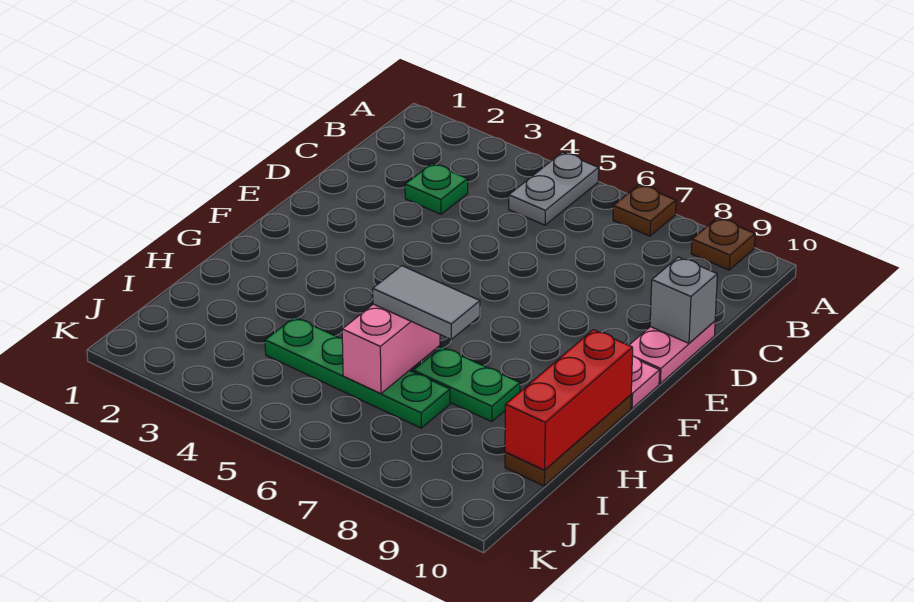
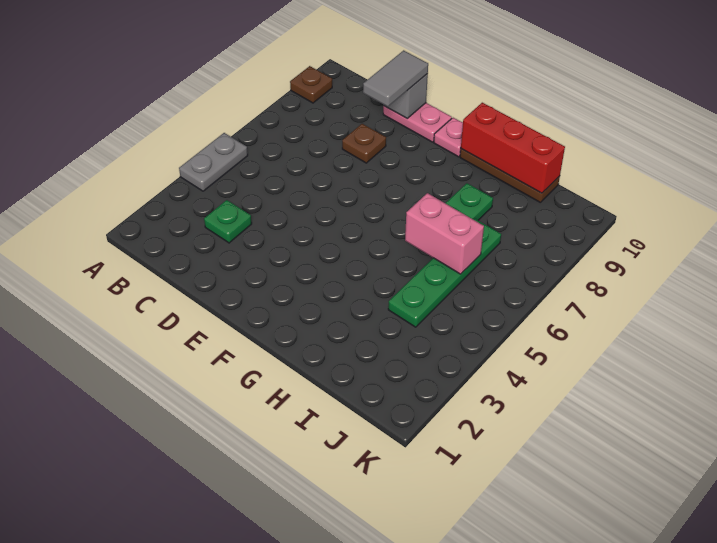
grey 1x2 plate [509,152,599,225] -> grey 1x2 plate turned to [179,133,248,191]
brown 1x1 plate [613,185,676,236] -> brown 1x1 plate moved to [342,124,386,163]
grey 1x2 tile [373,266,480,340] -> grey 1x2 tile moved to [363,50,428,107]

